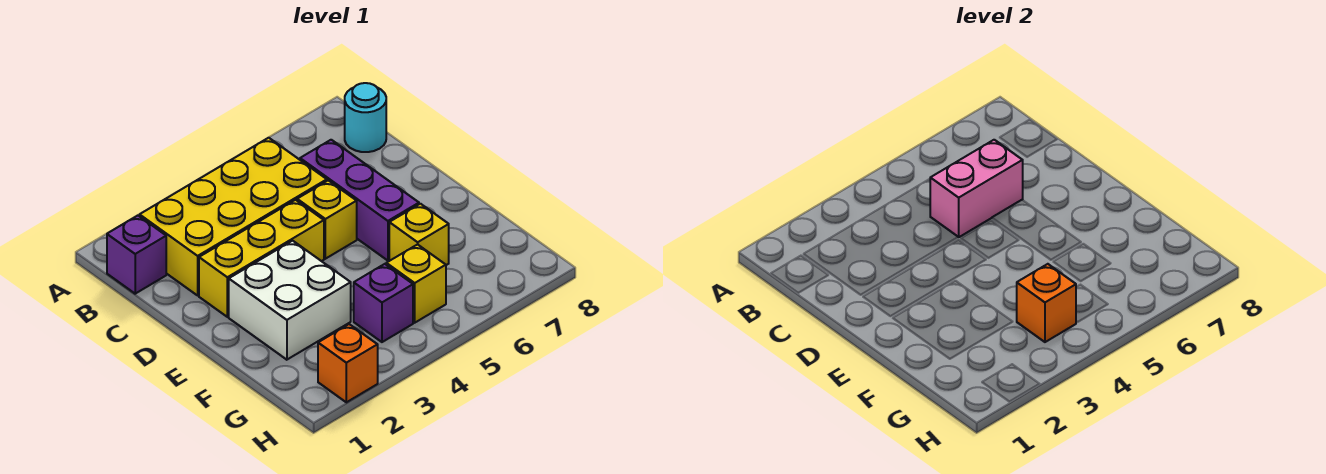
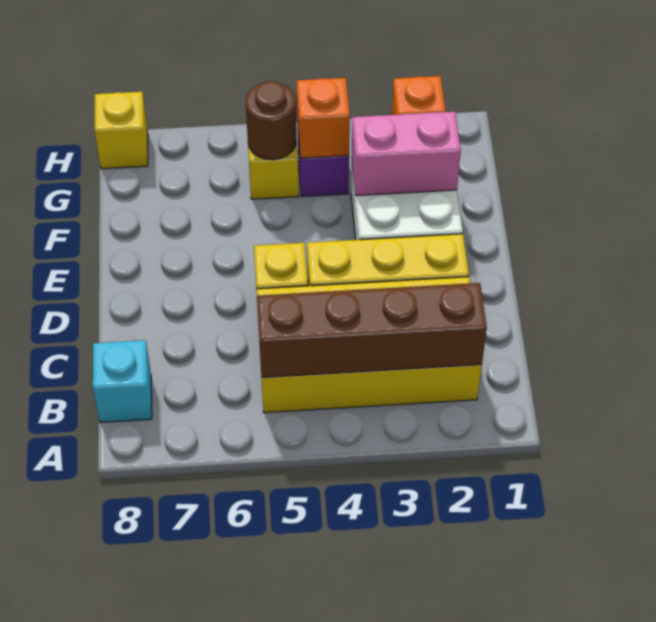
purple 1x1 brick [107,215,166,294] -> none
none -> brown 1x4 brick [257,283,487,378]
cyan 1x1 round brick [345,83,386,152] -> cyan 1x1 brick [93,340,152,422]
pink 1x2 brick [930,140,1023,237] -> pink 1x2 brick moved to [352,112,461,196]
purple 1x3 brick [300,140,419,261] -> none
yellow 1x1 brick [389,204,449,265] -> yellow 1x1 brick moved to [95,92,148,169]
none -> brown 1x1 round brick [246,81,296,160]

